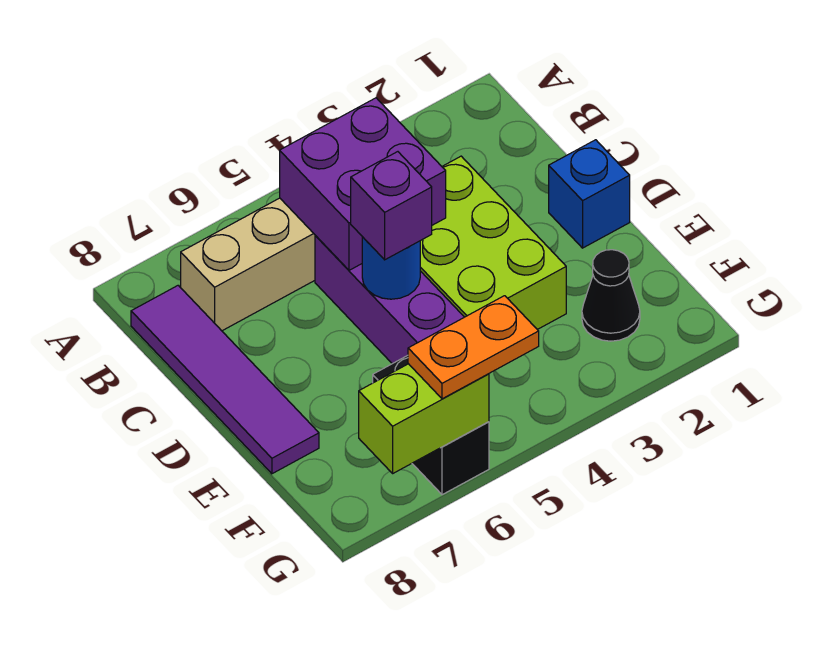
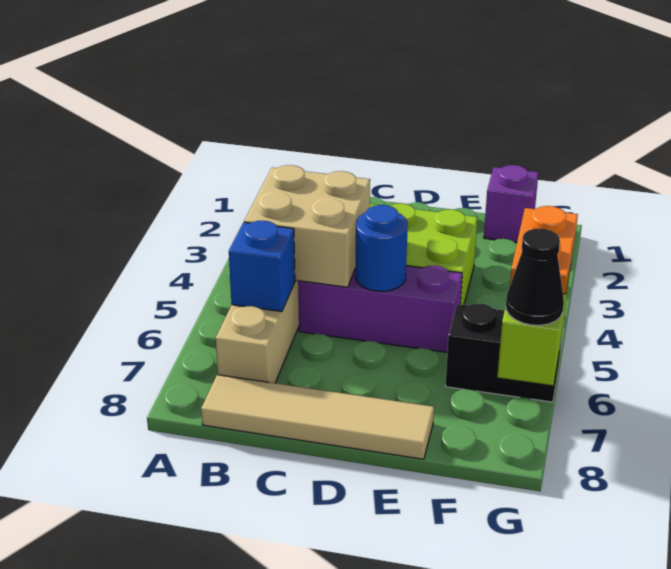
purple 2x2 brick [280,98,446,270] -> tan 2x2 brick [244,165,370,287]
purple 1x4 tile [131,285,319,474] -> tan 1x4 tile [201,375,434,459]
blue 1x1 brick [549,140,630,248] -> blue 1x1 brick moved to [229,221,295,312]
purple 1x1 brick [351,152,432,260] -> purple 1x1 brick moved to [484,165,539,242]
black 1x1 cone [582,250,640,341] -> black 1x1 cone moved to [506,228,564,325]

